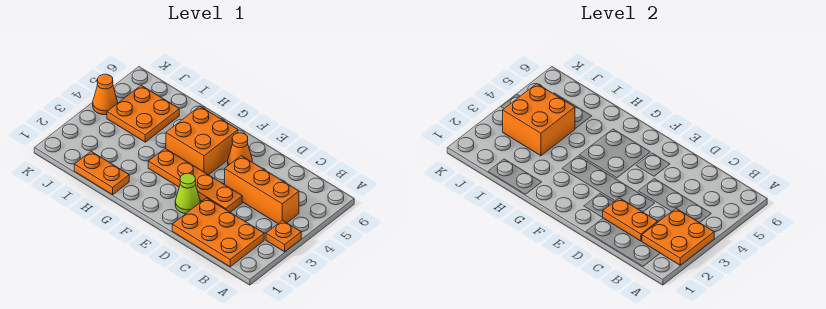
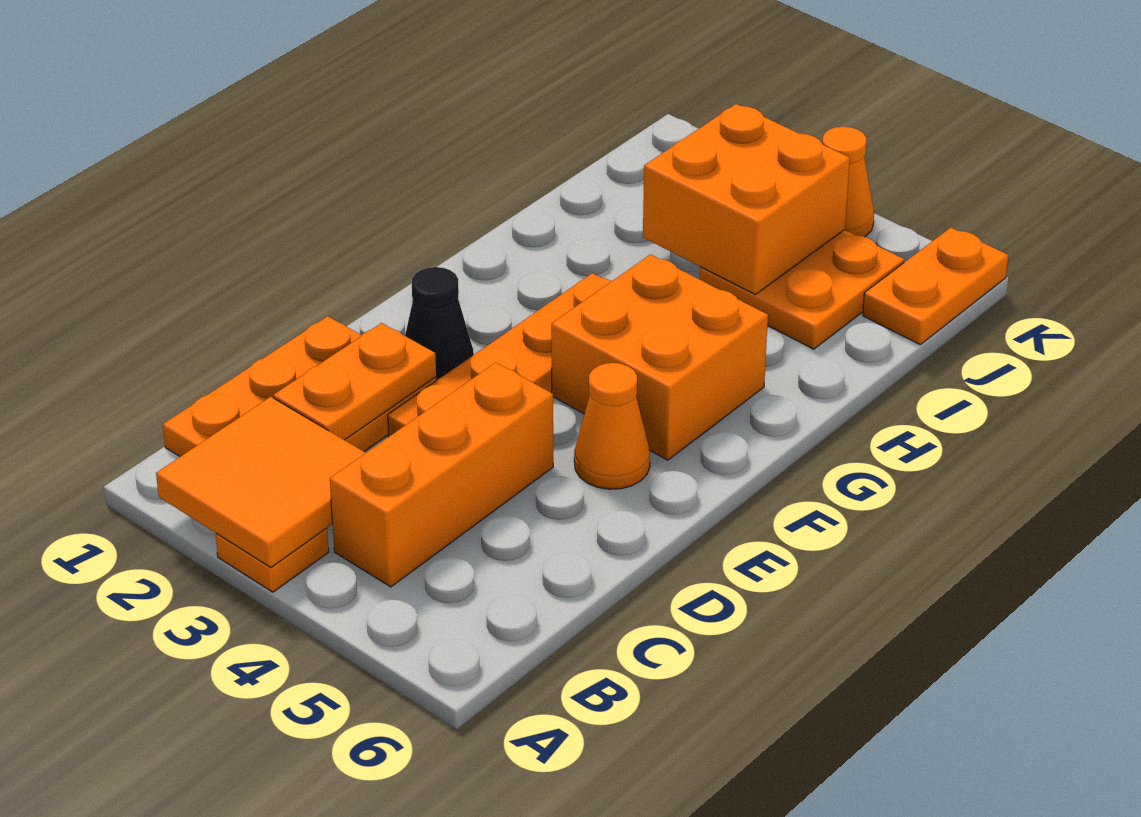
orange 2x2 plate [642,209,714,265] -> orange 2x2 tile [156,397,365,568]
lime 1x1 cone [175,173,200,214] -> black 1x1 cone [405,267,474,381]
orange 1x2 plate [74,152,129,195] -> orange 1x2 plate moved to [863,228,1008,345]

